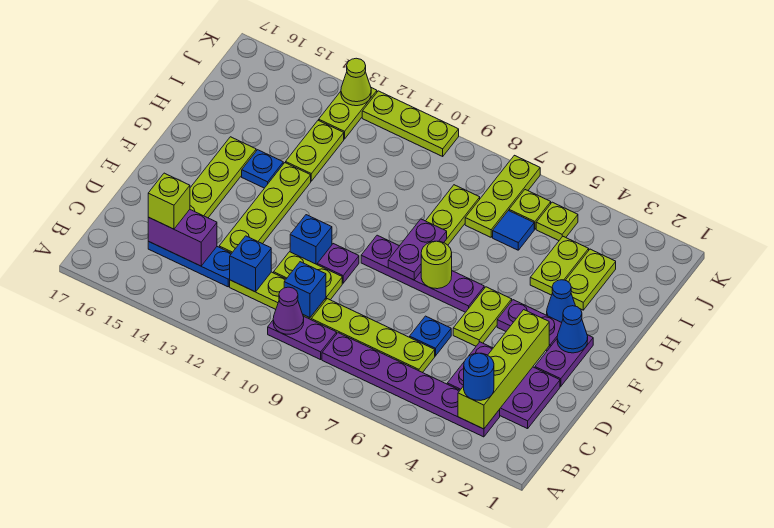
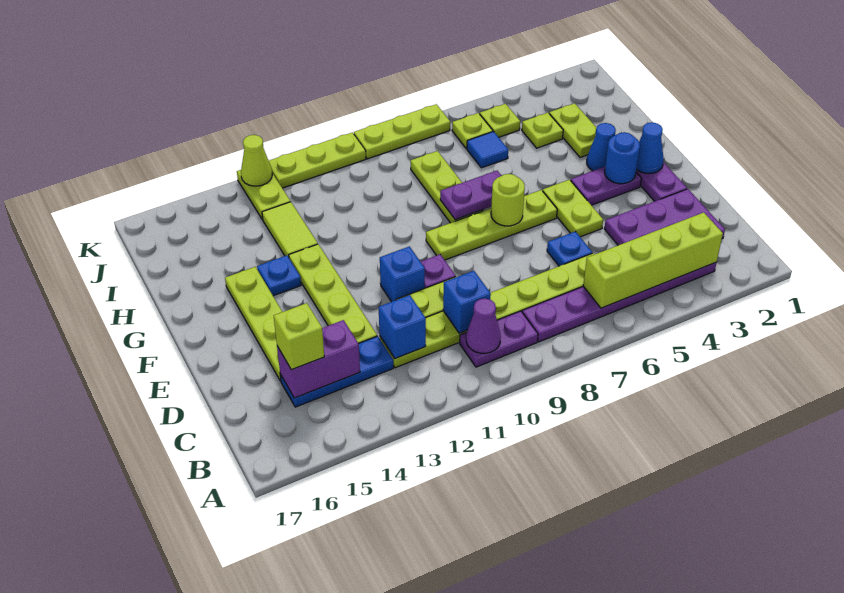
lime 1x4 brick [458,310,549,429] -> lime 1x4 brick turned to [583,212,723,308]
blue 1x1 round brick [464,353,494,400] -> blue 1x1 round brick moved to [605,132,640,184]
purple 1x4 plate [361,235,484,312] -> lime 1x4 plate [426,190,557,260]
purple 1x2 plate [388,219,447,280] -> purple 1x2 plate turned to [440,171,501,220]
lime 1x2 plate [530,236,589,295] -> lime 1x1 plate [522,113,563,148]
lime 1x2 plate [286,120,344,181] -> lime 1x2 tile [262,202,318,257]
lime 1x3 plate [465,155,540,237] -> lime 1x3 plate turned to [354,104,450,159]

